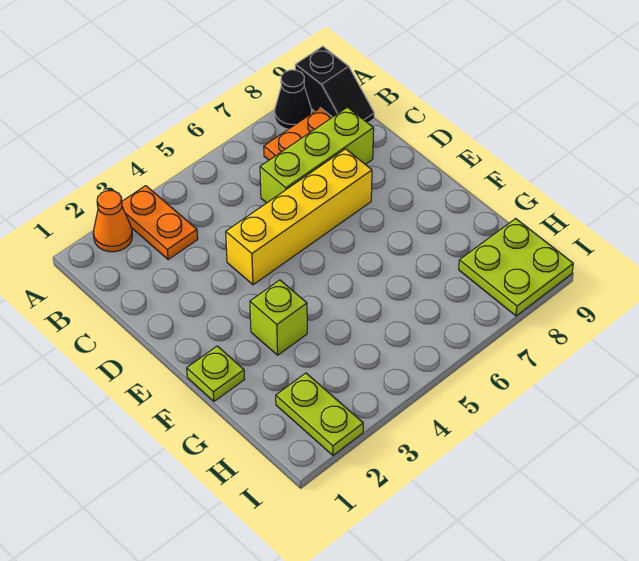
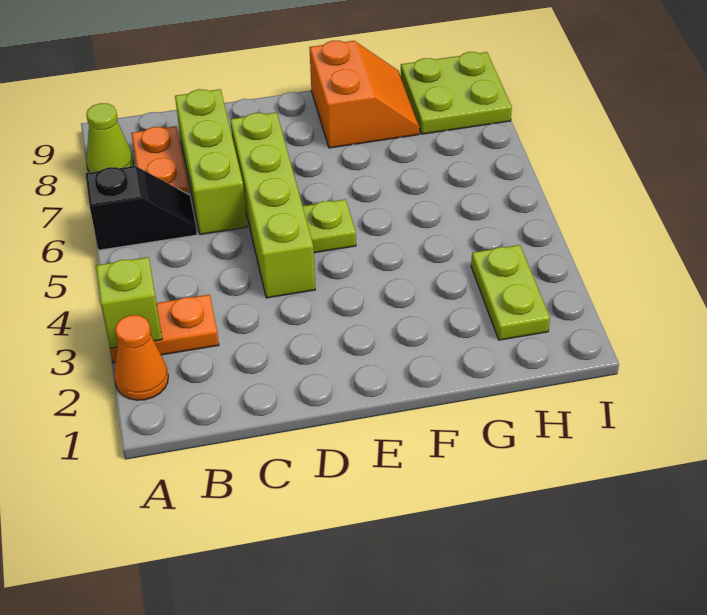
black 1x1 cone [275,70,312,129] -> lime 1x1 cone [86,103,134,173]
black 1x2 slope [295,46,374,123] -> black 1x2 slope moved to [85,166,197,250]
yellow 1x4 brick [226,149,372,285] -> lime 1x4 brick [230,112,315,298]
lime 1x1 plate [187,346,245,401] -> lime 1x1 plate moved to [303,199,356,253]
lime 1x1 brick [250,280,307,355] -> lime 1x1 brick moved to [96,257,162,348]
none -> orange 2x2 slope [309,41,420,148]
lime 1x2 plate [276,373,363,455] -> lime 1x2 plate turned to [471,245,550,340]

